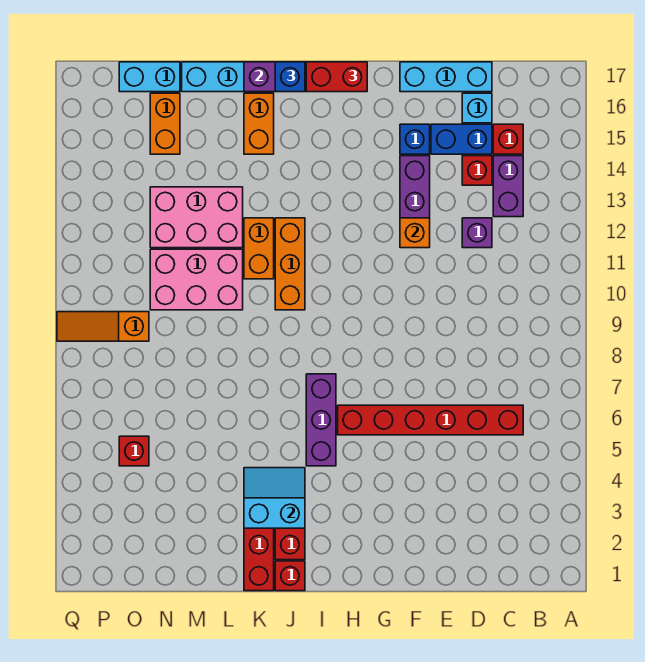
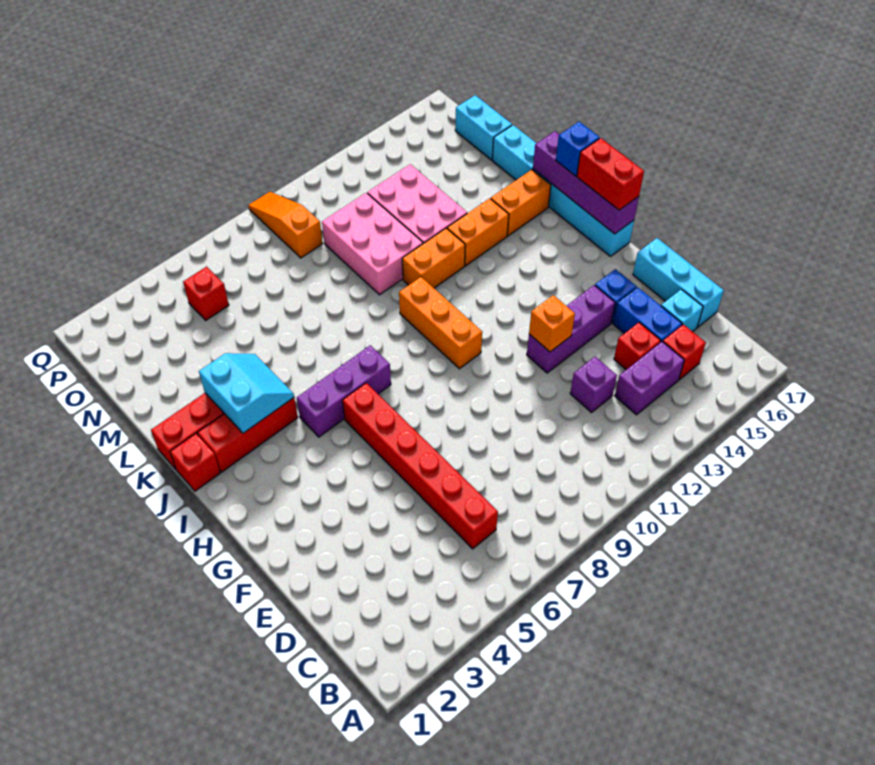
orange 1x3 brick [275,218,305,310] -> orange 1x3 brick turned to [399,277,482,369]
orange 1x2 brick [150,93,180,154] -> orange 1x2 brick moved to [447,198,509,266]

